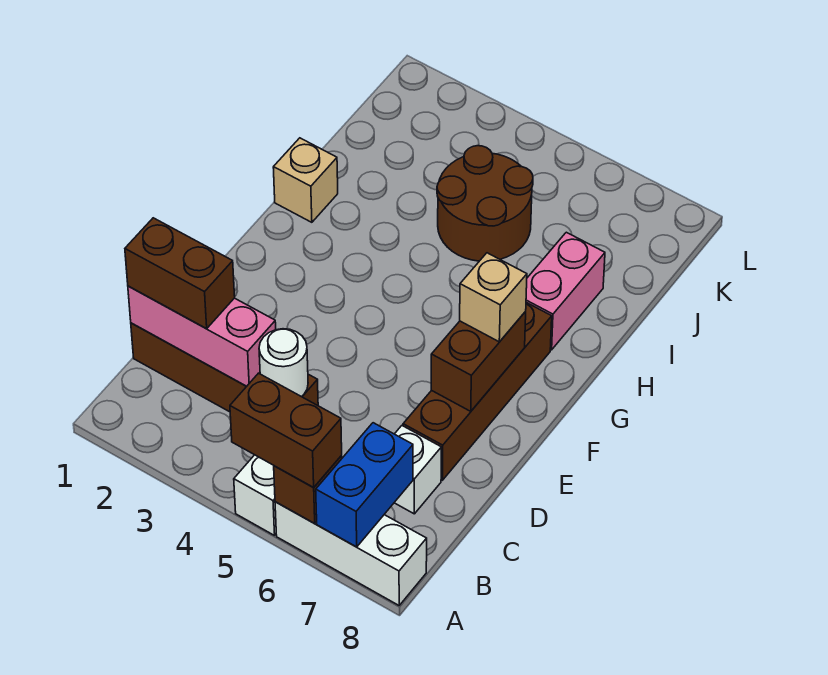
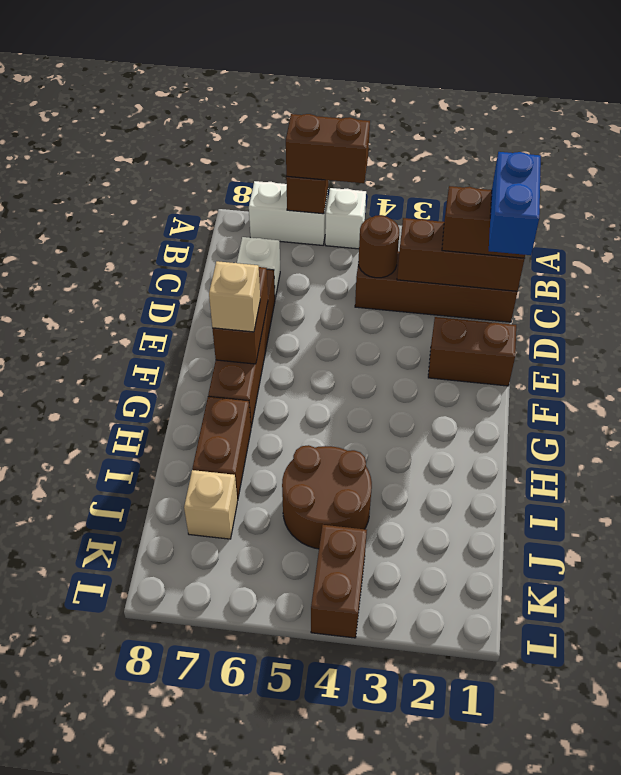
white 1x3 brick [275,502,427,605] -> white 1x2 brick [249,181,328,245]
blue 1x2 brick [316,423,413,547] -> blue 1x2 brick moved to [489,152,541,255]
pink 1x3 brick [128,286,276,386] -> brown 1x3 brick [397,218,524,291]
white 1x1 round brick [259,329,308,397] -> brown 1x1 round brick [358,215,399,278]
none -> brown 1x2 brick [428,317,516,386]
tan 1x1 brick [273,138,338,222] -> tan 1x1 brick moved to [184,470,238,539]
pink 1x2 brick [526,232,605,350] -> brown 1x2 brick [193,397,251,500]
none -> brown 1x2 brick [311,525,367,638]

